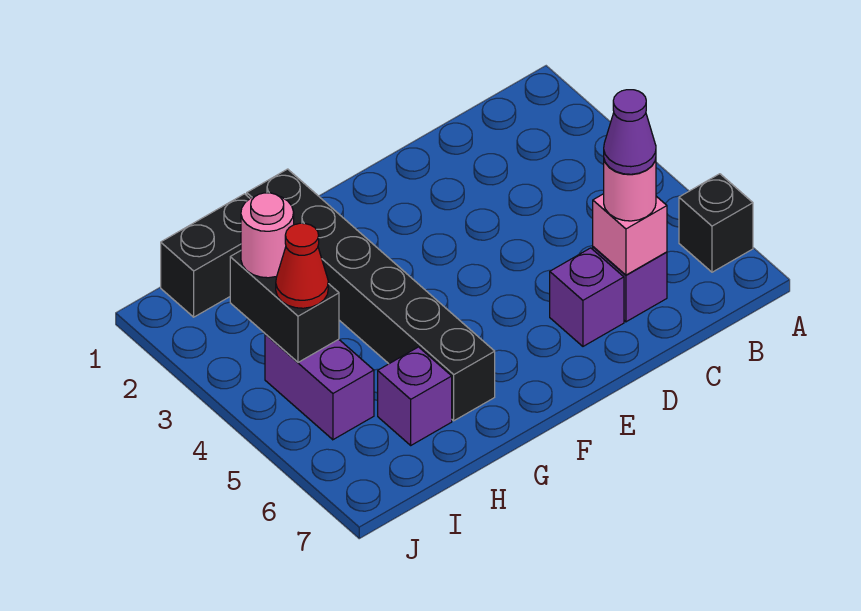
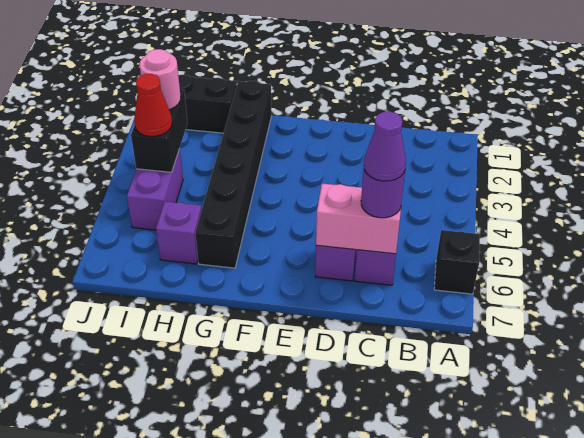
pink 1x1 brick [593,194,667,275] -> pink 1x2 brick [316,184,401,254]
pink 1x1 round brick [604,159,656,221] -> purple 1x1 round brick [361,168,405,218]

